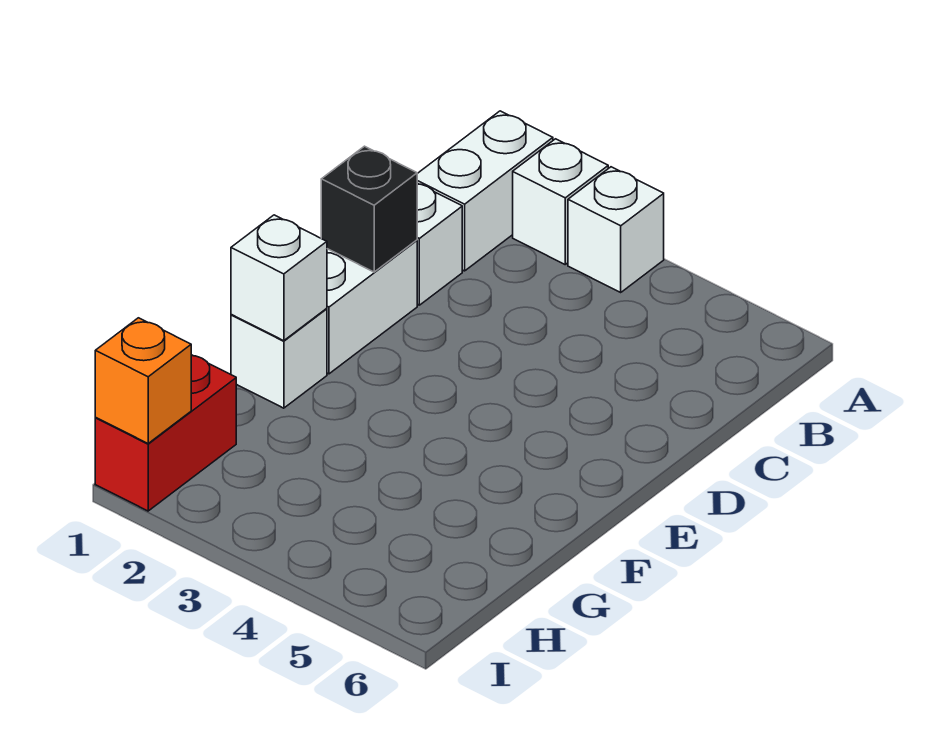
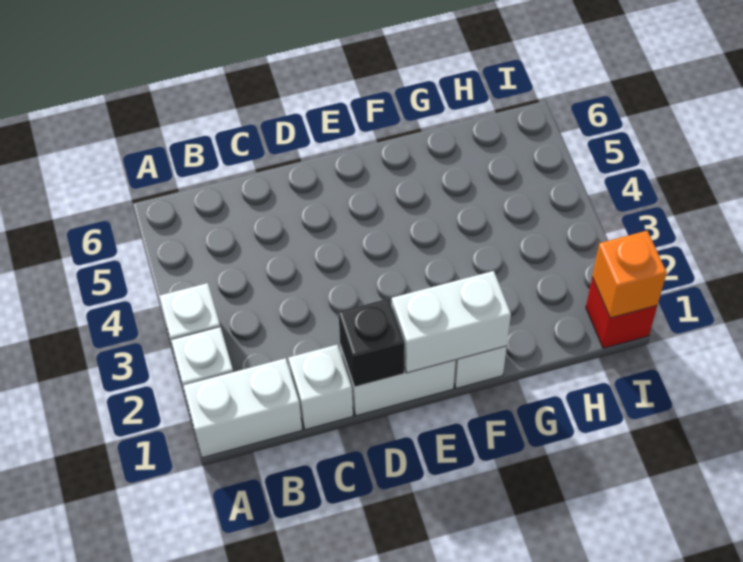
white 1x1 brick [231,215,327,341] -> white 1x2 brick [392,271,511,373]
red 1x2 brick [95,355,236,511] -> red 1x1 brick [586,277,657,348]

